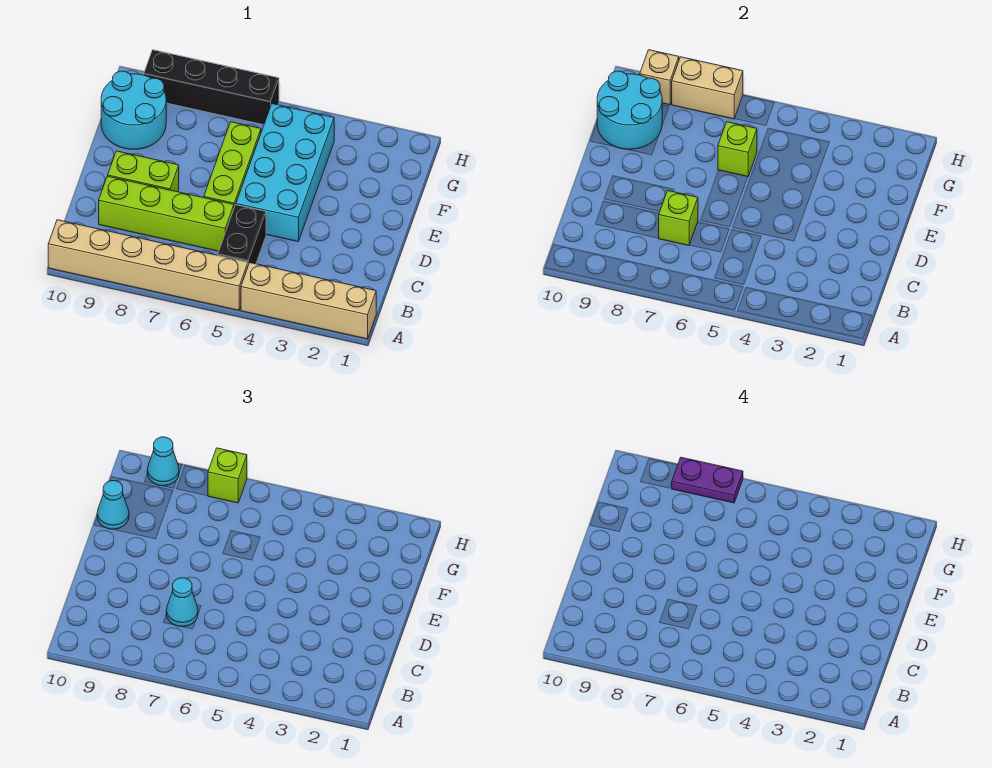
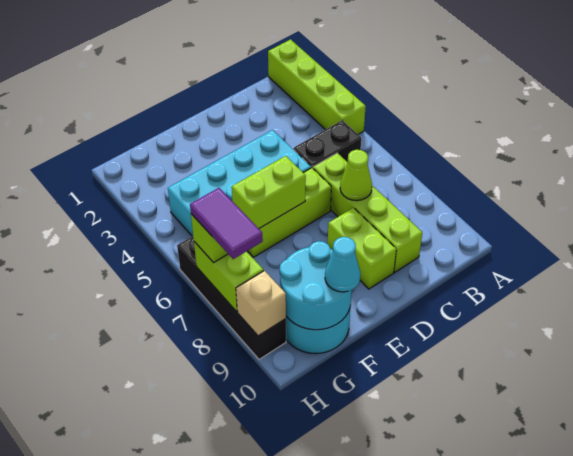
tan 1x4 brick [241,263,376,339] -> lime 1x4 brick [268,39,366,134]
tan 1x6 brick [48,220,248,310] -> none
lime 1x1 brick [659,191,698,246] -> lime 1x1 cone [340,150,372,201]
cyan 1x1 cone [166,578,198,627] -> none
lime 1x1 brick [718,122,757,176] -> lime 1x2 brick [232,156,306,229]
tan 1x2 brick [672,57,743,119] -> lime 1x2 brick [194,242,264,312]
purple 1x2 plate [672,457,743,503] -> purple 1x2 tile [190,188,263,259]
cyan 1x1 cone [147,437,179,486] -> none

